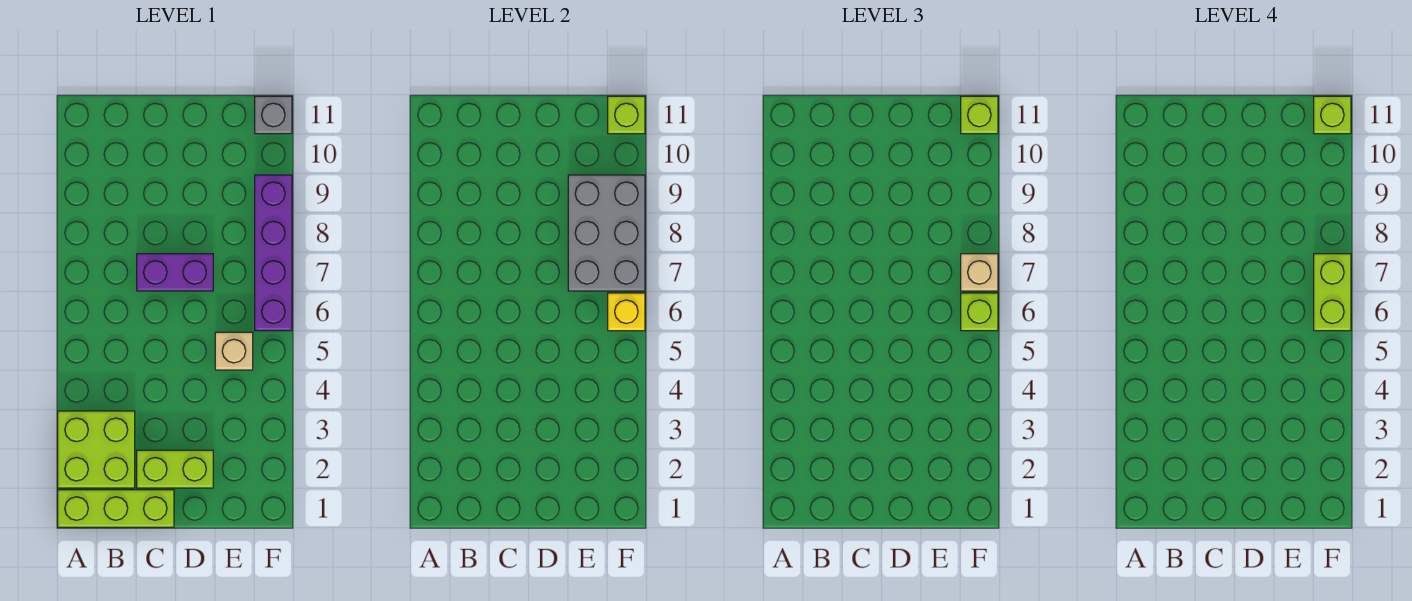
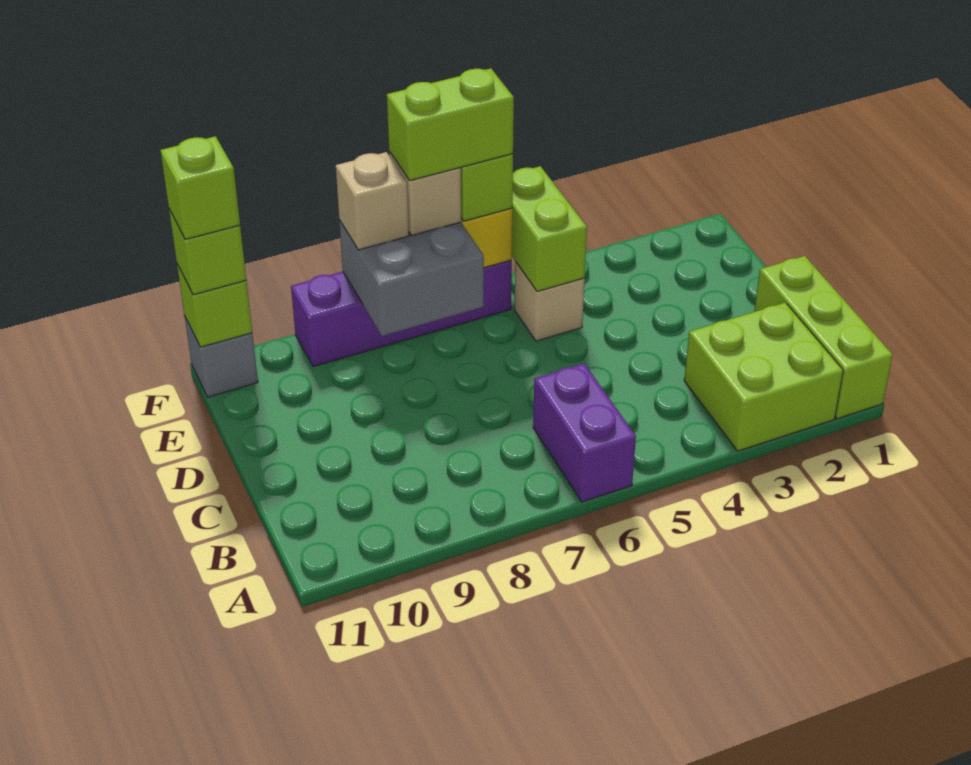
lime 1x2 brick [137,450,213,488] -> lime 1x2 brick moved to [512,166,587,292]
purple 1x2 brick [137,254,213,291] -> purple 1x2 brick moved to [533,364,636,502]
grey 2x3 brick [568,175,645,291] -> grey 2x2 brick [339,220,484,336]
none -> tan 1x1 brick [336,152,409,250]

